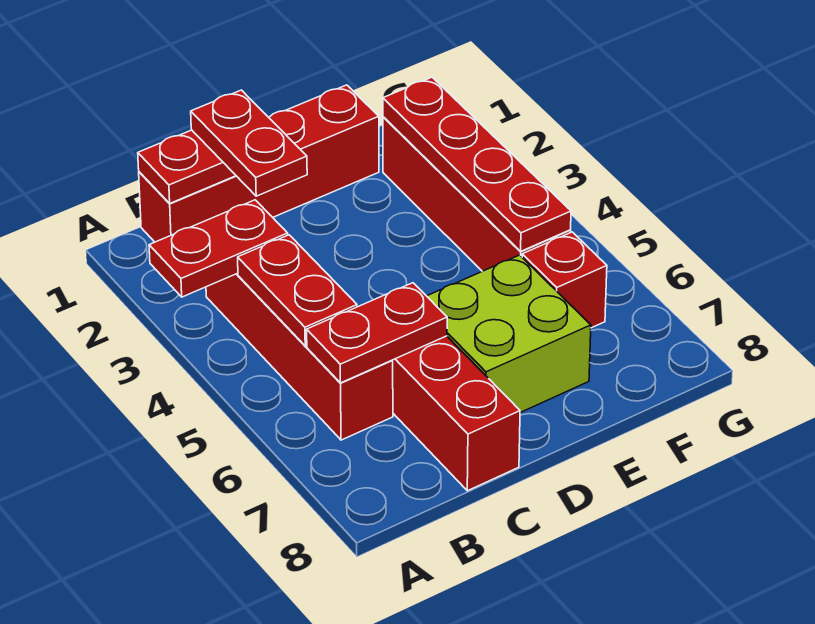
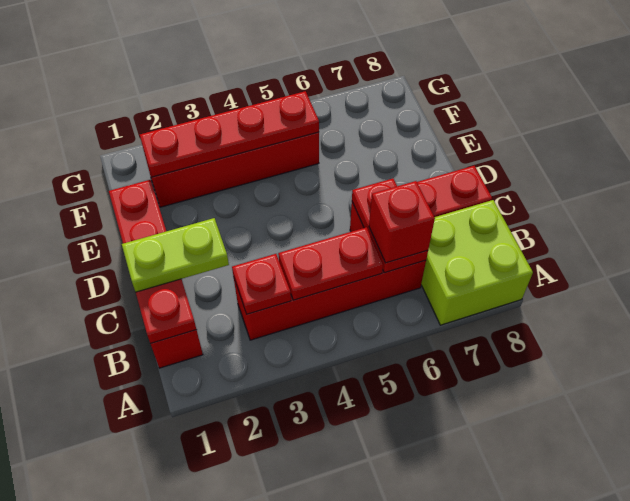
red 1x2 plate [149,200,288,297] -> red 1x1 plate [232,254,291,314]
red 1x2 plate [191,90,307,196] -> lime 1x2 plate [122,218,229,292]
lime 2x2 brick [427,255,591,413] -> lime 2x2 brick moved to [421,200,533,325]
red 1x1 brick [522,232,607,328] -> red 1x1 brick moved to [369,181,435,263]

